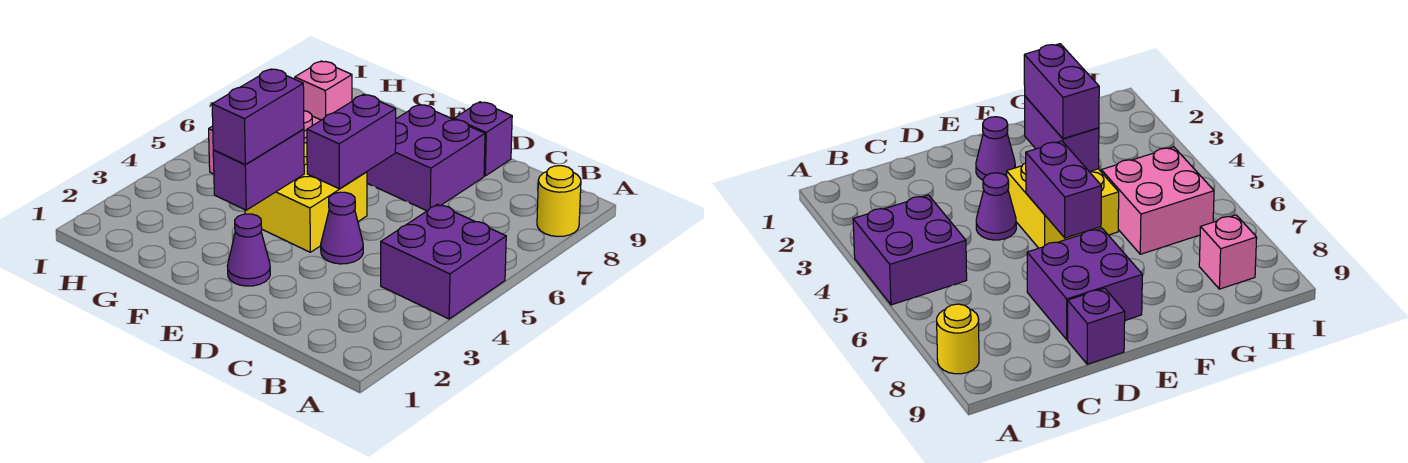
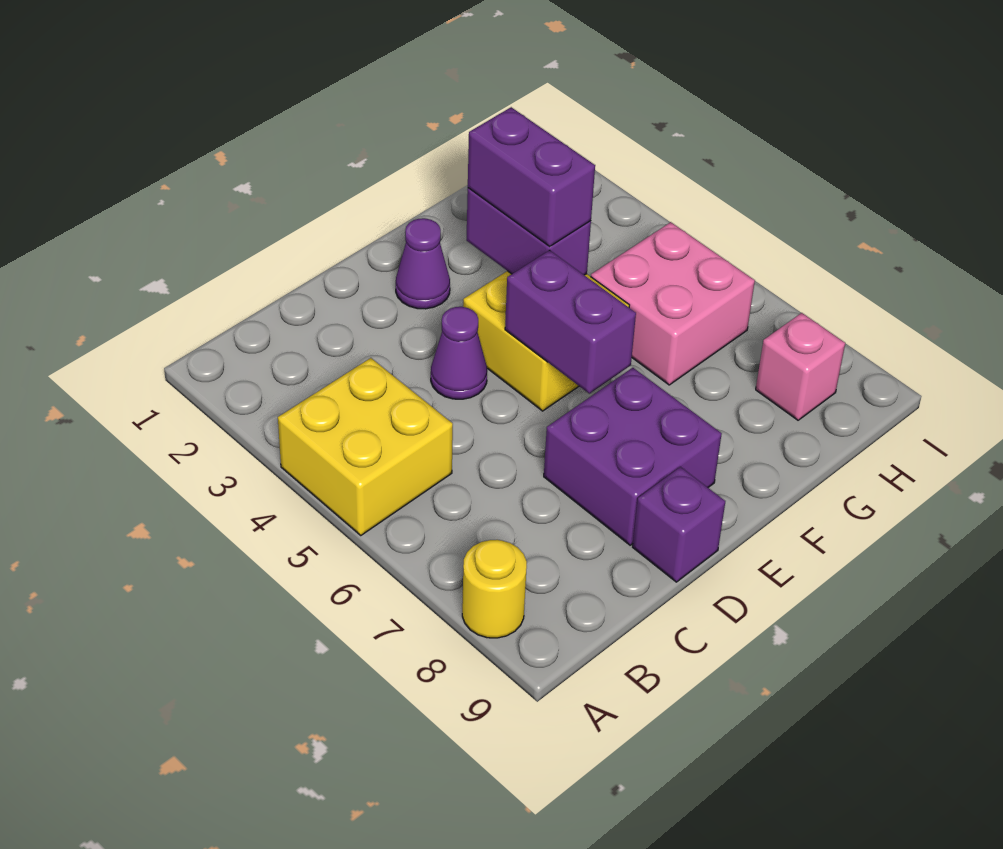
purple 2x2 brick [381,204,506,319] -> yellow 2x2 brick [278,358,453,535]

